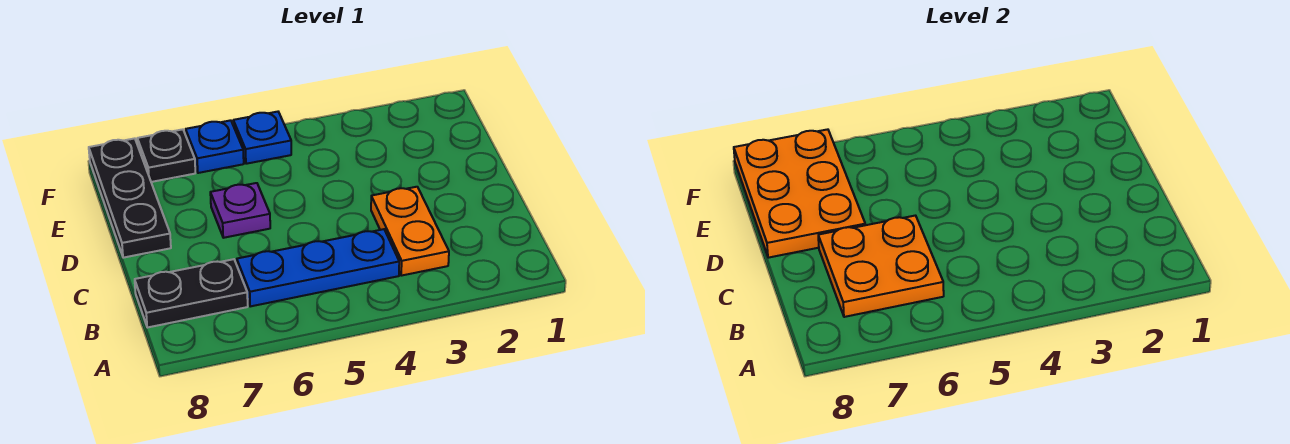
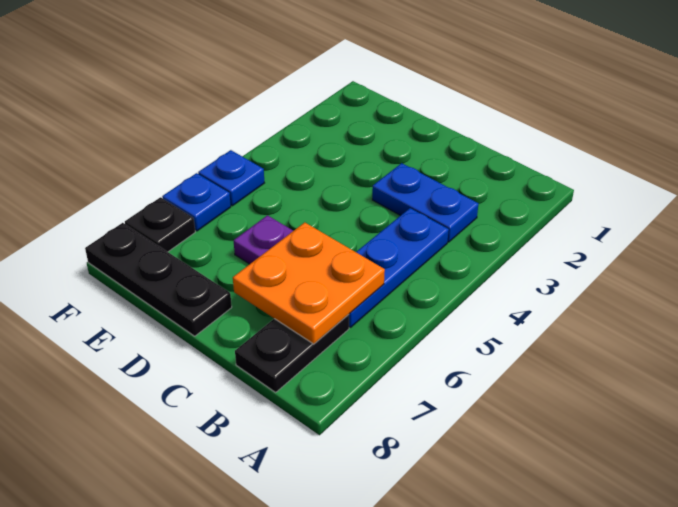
orange 1x2 plate [371,187,449,276] -> blue 1x2 plate [372,163,478,242]
orange 2x3 plate [734,129,865,258] -> none

